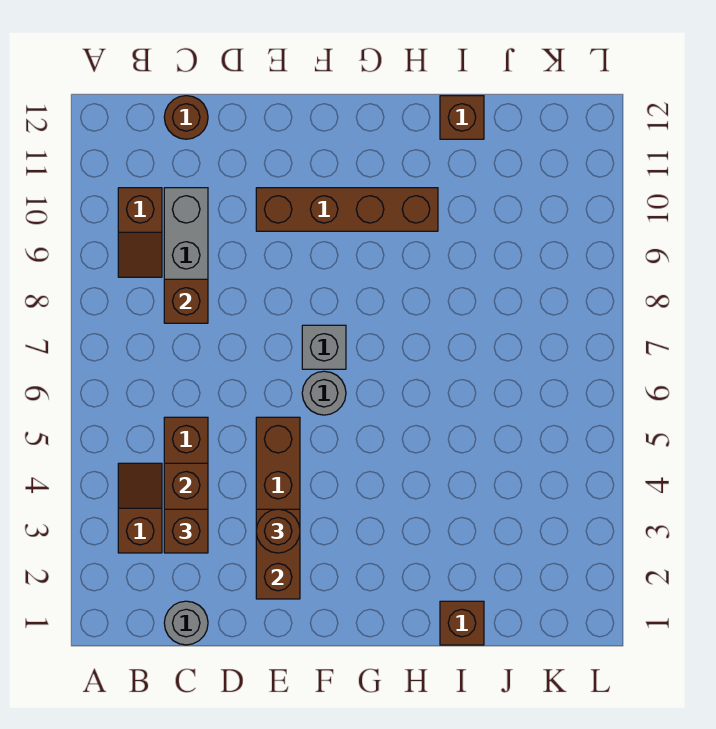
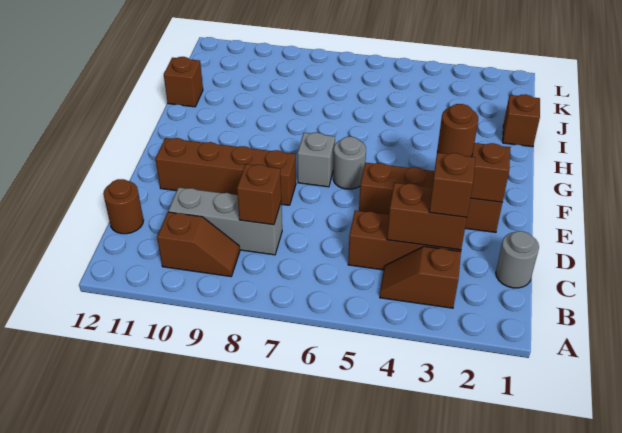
brown 1x4 brick [256,188,438,231] -> brown 1x4 brick turned to [156,138,296,205]

